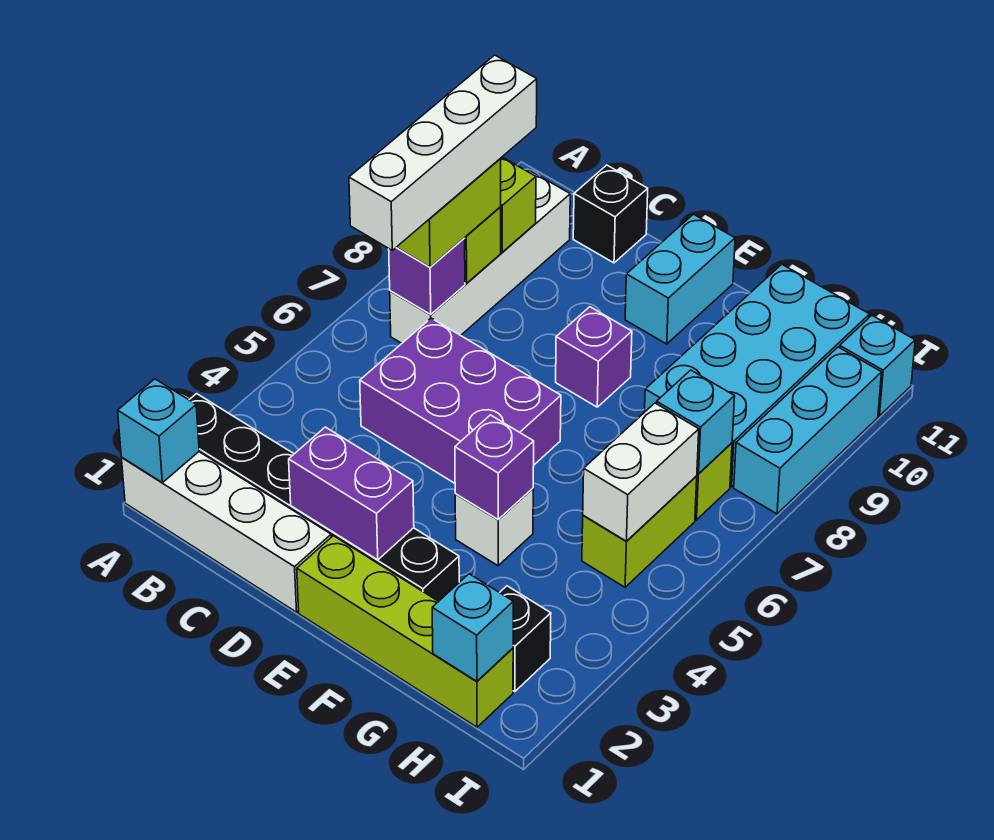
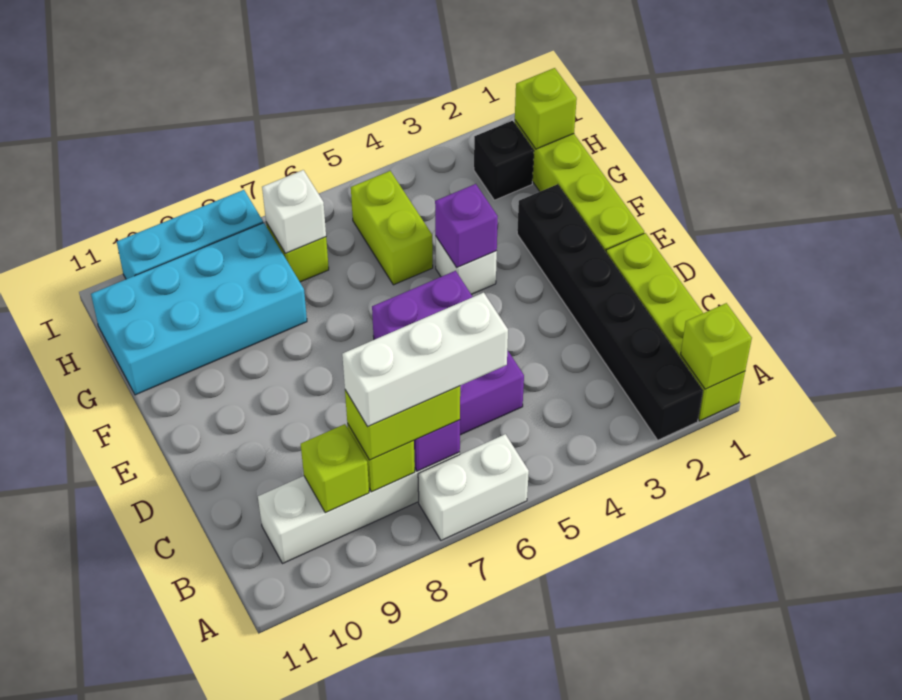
white 1x4 brick [122,452,331,612] -> lime 1x4 brick [606,233,745,421]
cyan 1x1 brick [118,379,199,483] -> lime 1x1 brick [681,303,752,389]
white 1x4 brick [349,55,537,250] -> white 1x3 brick [342,293,508,426]
black 1x1 brick [573,165,648,263] -> none
purple 1x2 brick [289,427,414,560] -> none
purple 1x1 brick [556,307,632,407] -> none
cyan 1x2 brick [625,214,735,344] -> none
cyan 1x1 brick [432,574,513,681] -> lime 1x1 brick [515,68,577,149]
lime 1x2 brick [582,476,697,587] -> lime 1x2 brick turned to [351,171,433,285]
white 1x2 brick [583,403,699,541] -> white 1x2 brick moved to [418,434,529,540]
cyan 1x1 brick [657,370,735,474] -> white 1x1 brick [262,170,326,253]
cyan 1x1 brick [840,316,915,416] -> none

